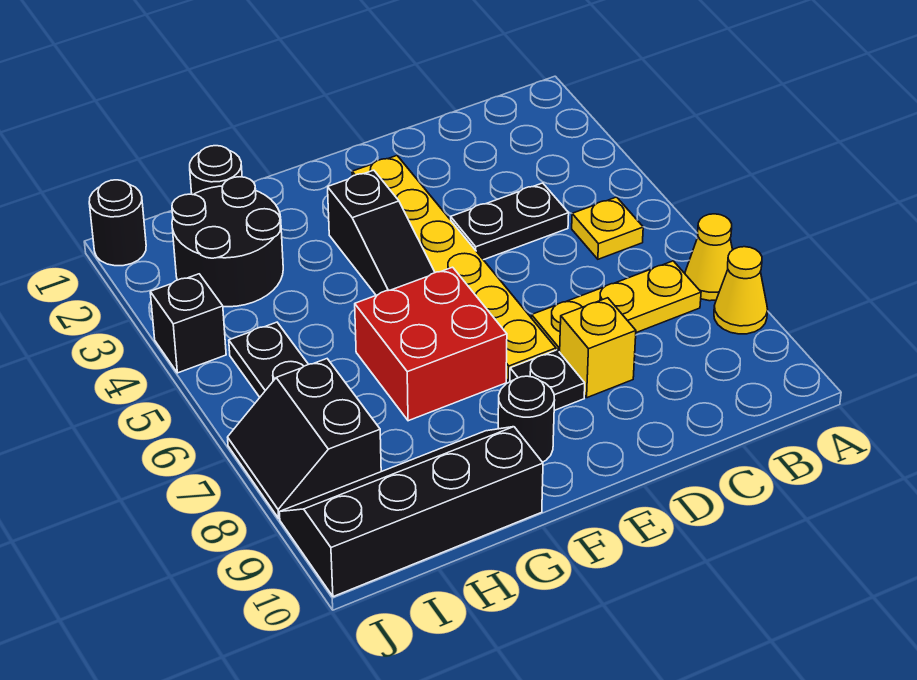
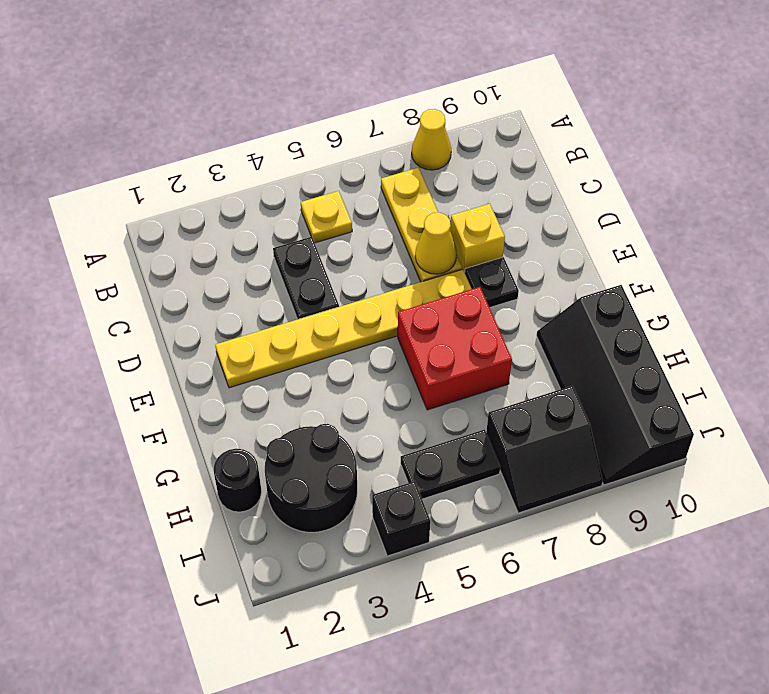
yellow 1x1 cone [685,214,733,301] -> yellow 1x1 cone moved to [415,213,457,274]
black 1x3 slope [328,170,435,295] -> none
black 1x1 round brick [498,376,555,462] -> none
black 1x1 round brick [89,180,146,266] -> none

